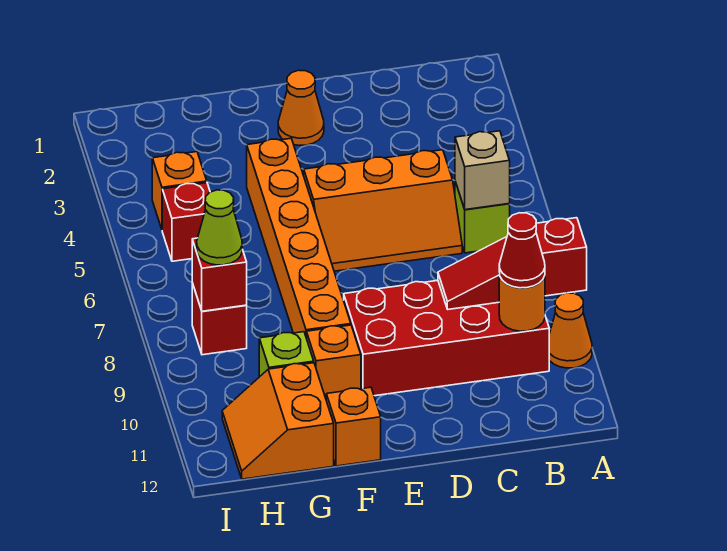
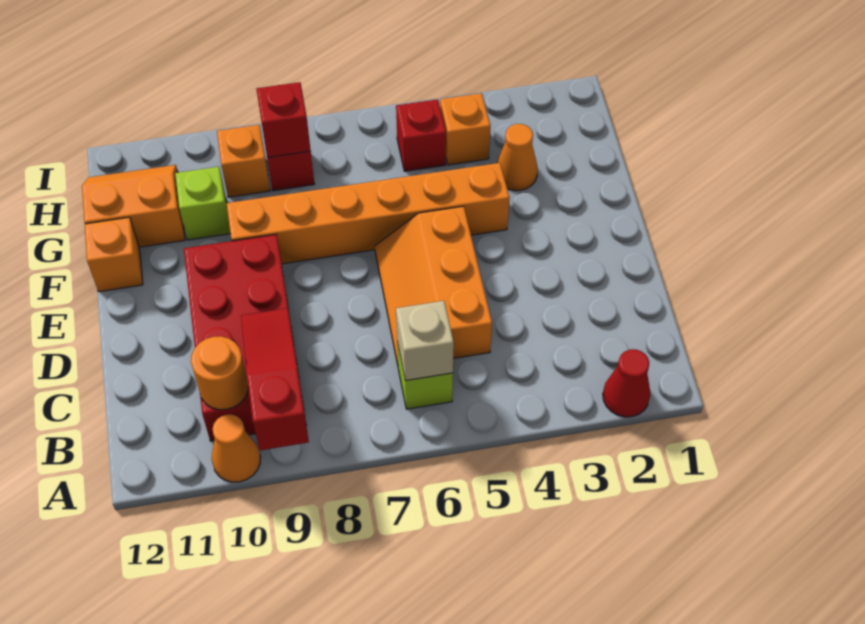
red 1x1 cone [499,213,545,288] -> red 1x1 cone moved to [603,349,650,417]
orange 1x1 cone [278,70,324,145] -> orange 1x1 cone moved to [497,124,538,191]
orange 1x1 brick [307,325,361,398] -> orange 1x1 brick moved to [217,125,270,197]
lime 1x1 cone [197,190,242,265] -> none

